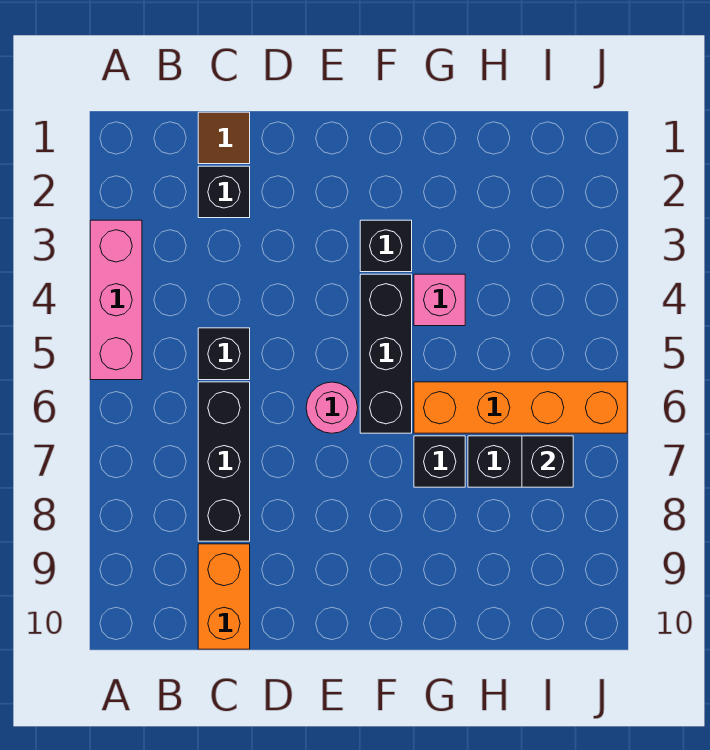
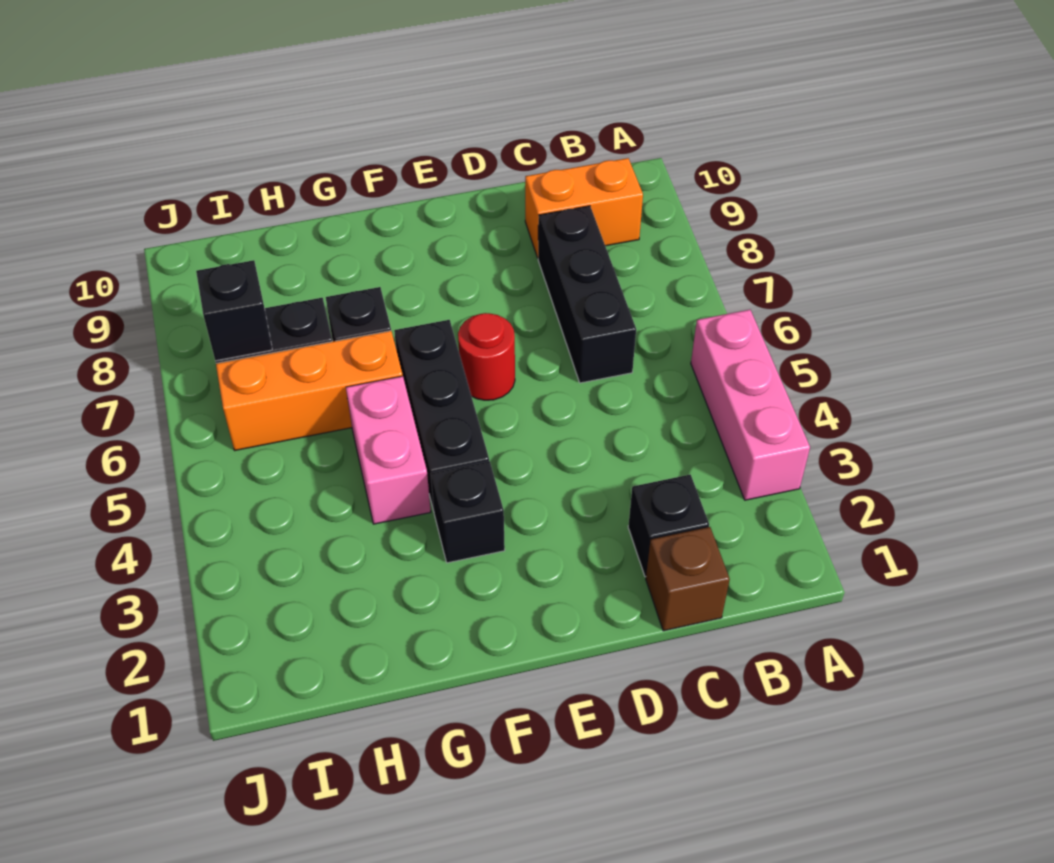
brown 1x1 tile [198,112,250,164] -> brown 1x1 brick [646,527,730,631]
black 1x1 brick [198,328,250,380] -> none
orange 1x2 brick [198,544,250,649] -> orange 1x2 brick turned to [525,158,643,258]
pink 1x1 round brick [306,382,358,433] -> red 1x1 round brick [458,313,515,400]
pink 1x1 brick [414,274,465,326] -> pink 1x2 brick [346,376,431,524]
orange 1x4 brick [414,382,627,433] -> orange 1x3 brick [216,331,403,451]

